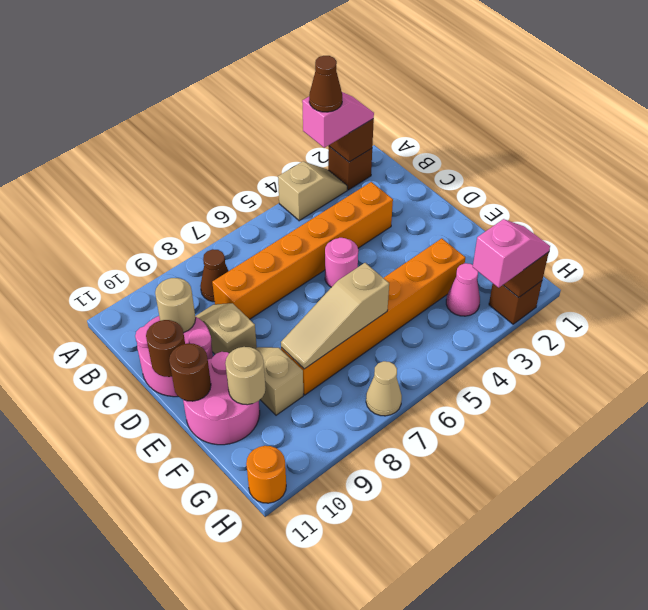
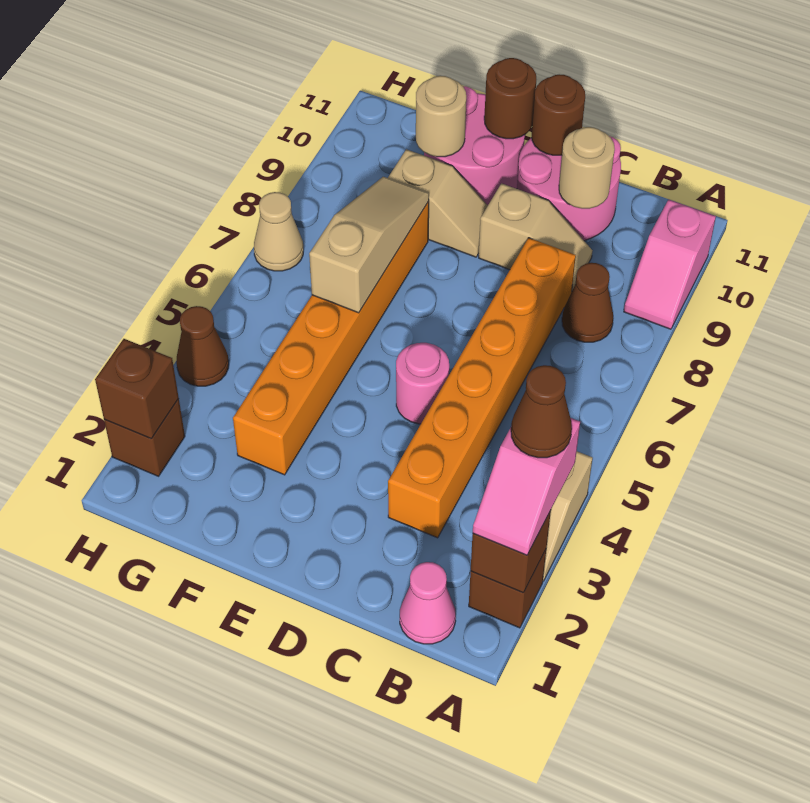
pink 1x1 cone [446,263,480,316] -> pink 1x1 cone moved to [400,562,456,644]
pink 1x2 slope [473,219,550,288] -> pink 1x2 slope moved to [624,200,716,329]
none -> brown 1x1 cone [176,306,229,386]
orange 1x1 round brick [246,446,286,503] -> none

